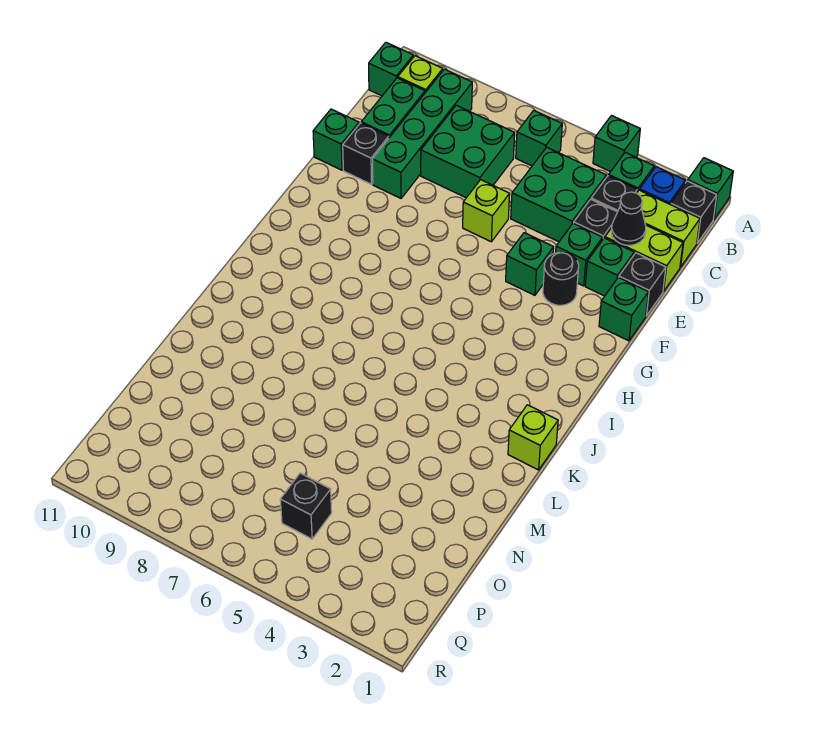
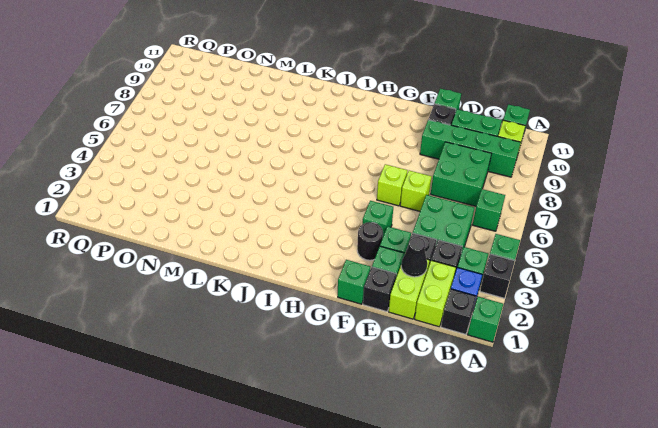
lime 1x1 brick [508,405,558,470] -> lime 1x1 brick moved to [377,164,408,206]
black 1x1 brick [280,473,332,539] -> black 1x1 brick moved to [480,254,515,298]

